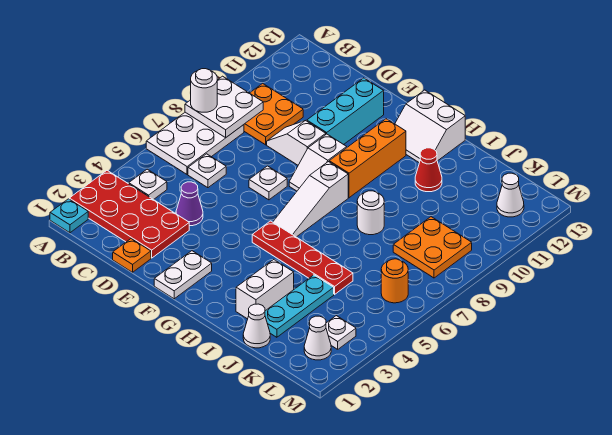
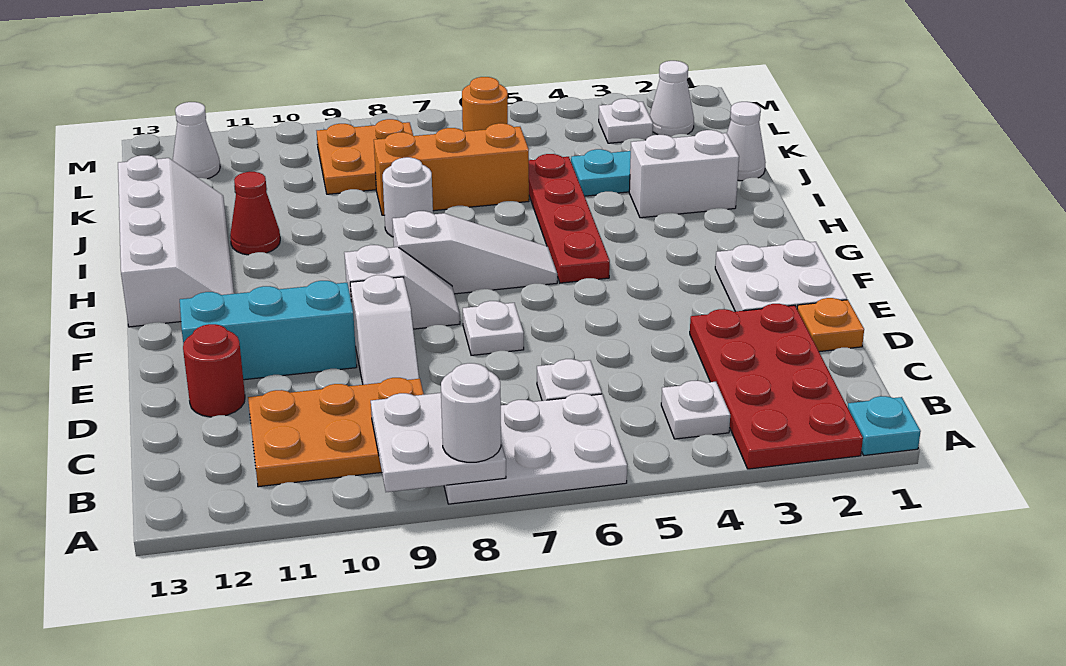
orange 2x2 plate [244,83,303,145] -> orange 2x3 plate [248,378,424,487]
purple 1x1 cone [176,182,203,226] -> none
none -> red 1x1 round brick [183,324,245,417]
white 1x2 plate [154,251,212,299] -> white 2x2 plate [715,240,847,312]
orange 1x3 brick [329,119,406,198] -> orange 1x3 brick moved to [374,123,529,215]
white 2x2 slope [395,90,465,163] -> white 2x4 slope [118,155,234,327]

